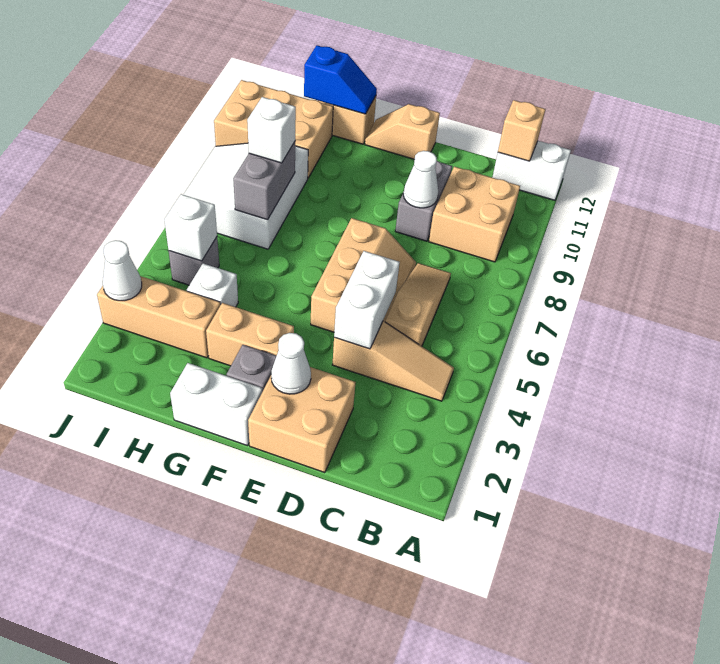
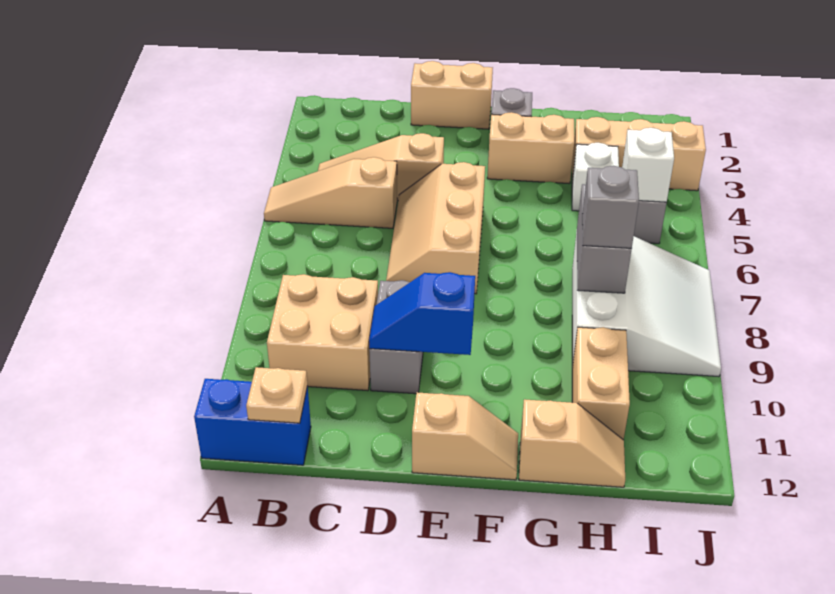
white 1x2 brick [492,141,571,200] -> blue 1x2 brick [194,379,311,465]
tan 1x1 brick [498,100,545,161] -> tan 1x1 plate [246,367,307,423]
tan 1x3 slope [385,263,451,346] -> tan 1x3 slope turned to [264,157,397,228]
tan 2x2 brick [248,367,355,473] -> tan 1x2 brick [411,61,493,129]
white 1x2 brick [334,251,400,349] -> none
white 1x1 cone [403,151,438,208] -> none
white 1x1 cone [271,333,311,394] -> none
white 1x2 brick [170,363,262,446] -> none
blue 1x2 slope [304,45,377,114] -> blue 1x2 slope moved to [369,272,475,355]
white 1x1 brick [247,97,296,163] -> grey 1x1 brick [582,166,639,248]
tan 2x3 brick [214,80,333,178] -> tan 1x2 brick [572,327,630,440]
white 1x1 cone [103,240,142,301] -> none

